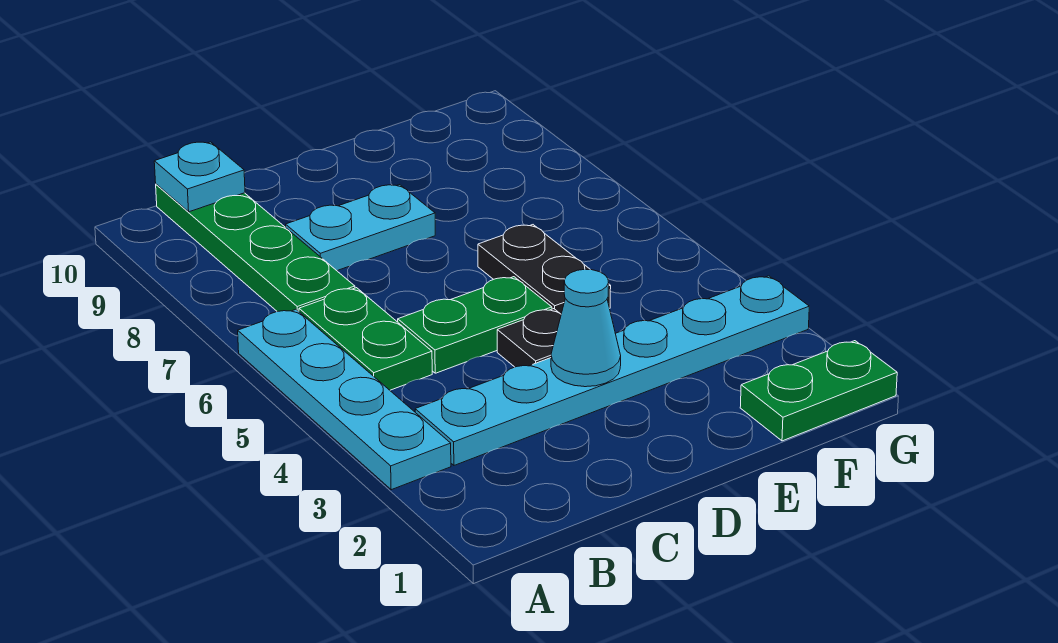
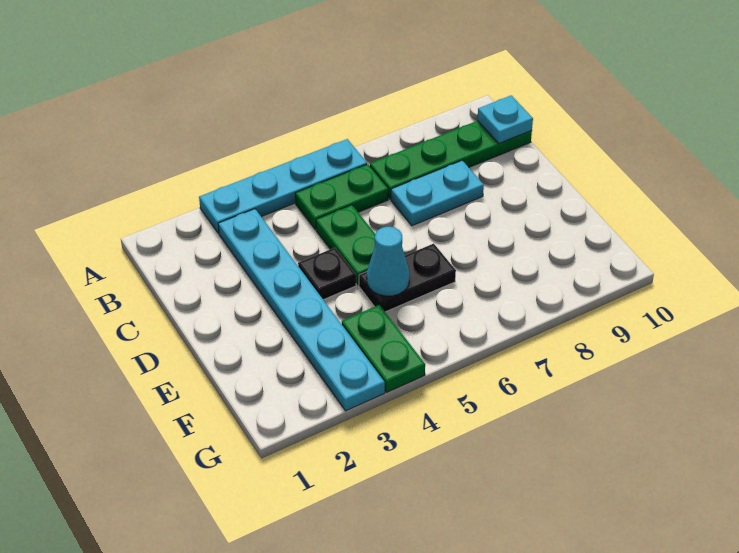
cyan 1x2 plate [286,185,435,271] -> cyan 1x2 plate turned to [391,160,484,226]
cyan 1x1 cone [551,269,621,387] -> cyan 1x1 cone moved to [367,227,410,296]
green 1x2 plate [740,341,897,441] -> green 1x2 plate moved to [342,305,425,393]

